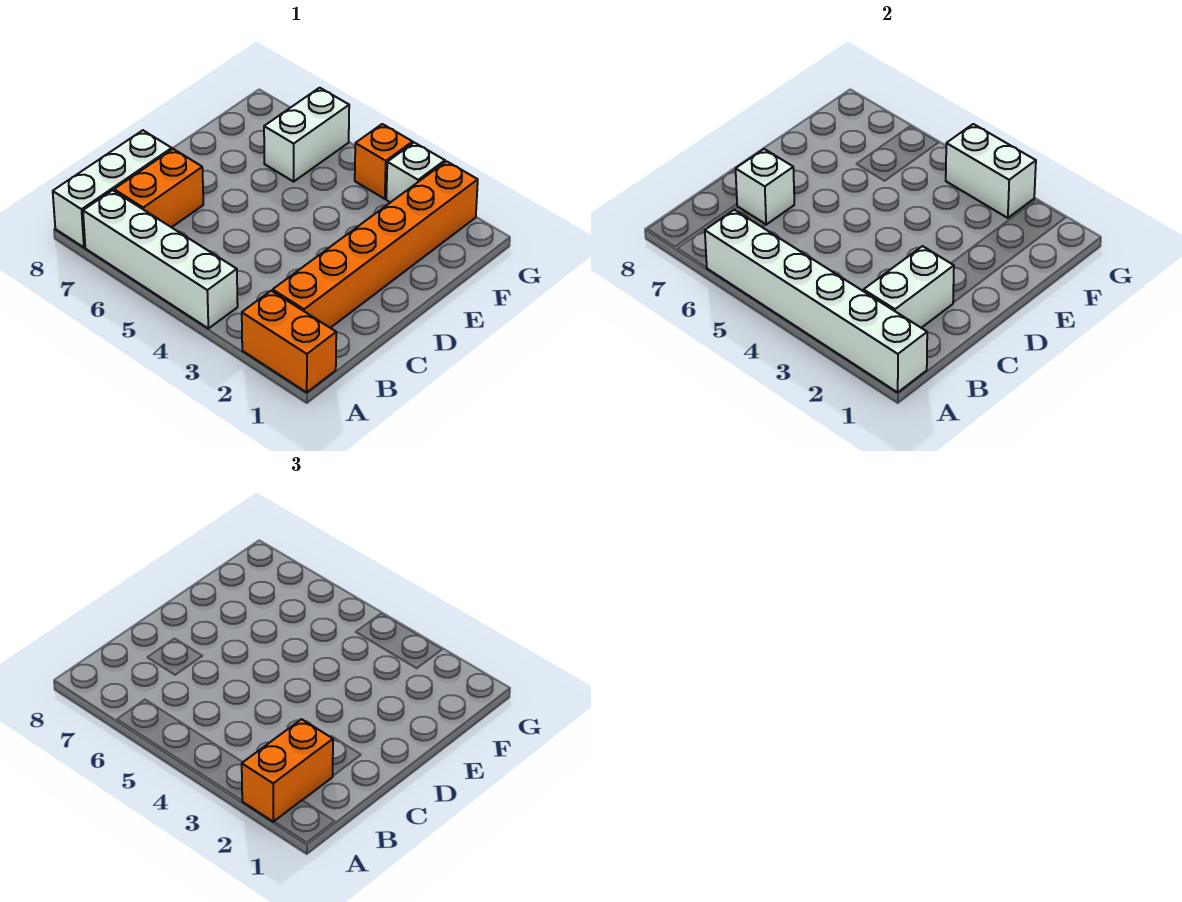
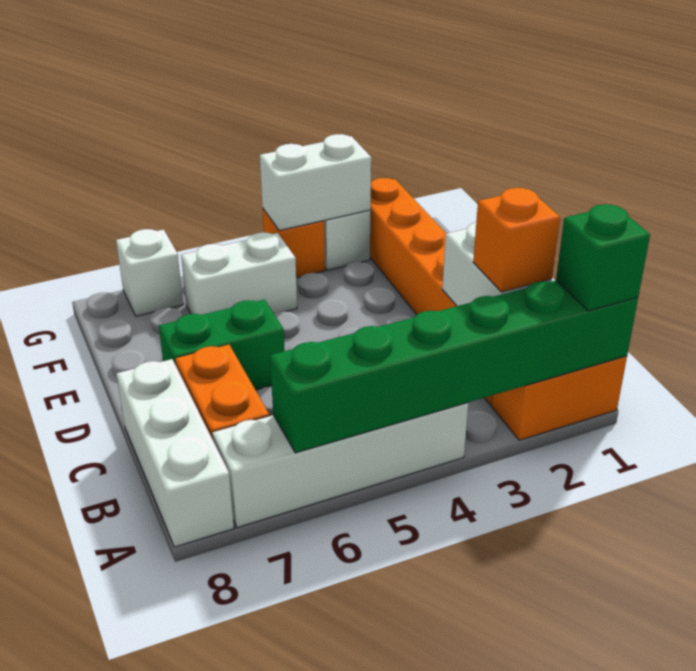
white 1x6 brick [705,210,927,392] -> green 1x6 brick [270,280,638,453]
none -> green 1x1 brick [556,204,650,311]
orange 1x2 brick [242,719,333,822] -> orange 1x1 brick [473,188,560,292]
white 1x1 brick [736,149,794,225] -> white 1x1 brick moved to [116,229,183,316]
none -> green 1x2 brick [159,300,285,390]
white 1x2 brick [264,88,349,182] -> white 1x2 brick turned to [181,233,297,315]

